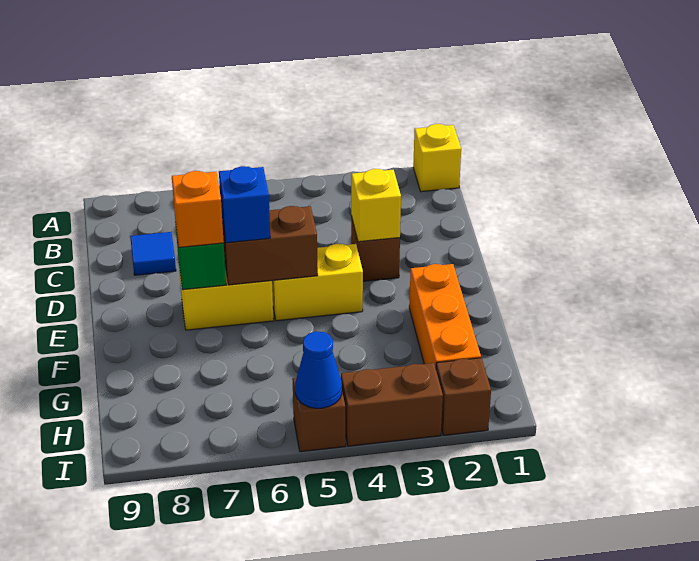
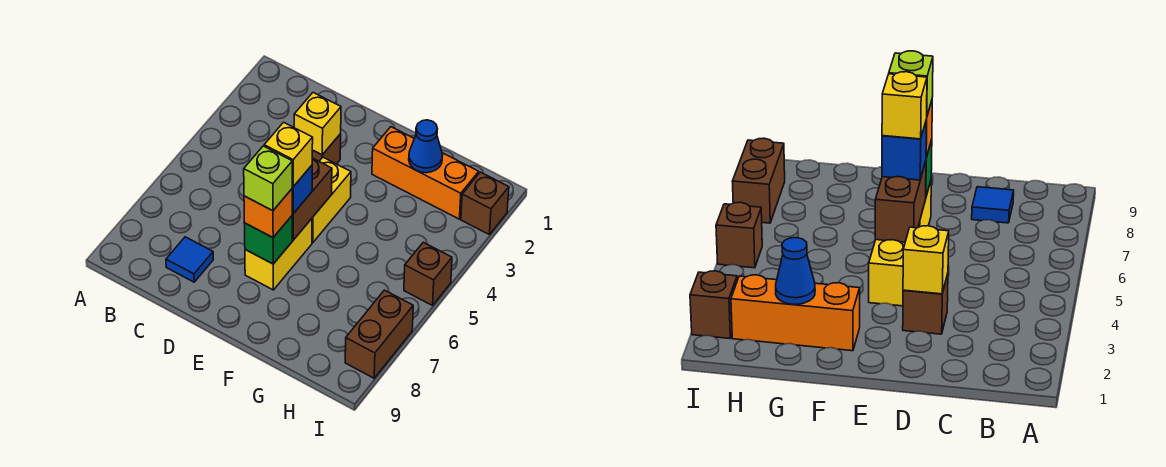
yellow 1x1 brick [413,124,461,192] -> yellow 1x1 brick moved to [264,122,313,187]
none -> lime 1x1 brick [244,146,292,211]
brown 1x2 brick [341,363,443,446] -> brown 1x2 brick moved to [345,290,413,378]
blue 1x1 cone [295,331,342,408] -> blue 1x1 cone moved to [409,120,443,173]

